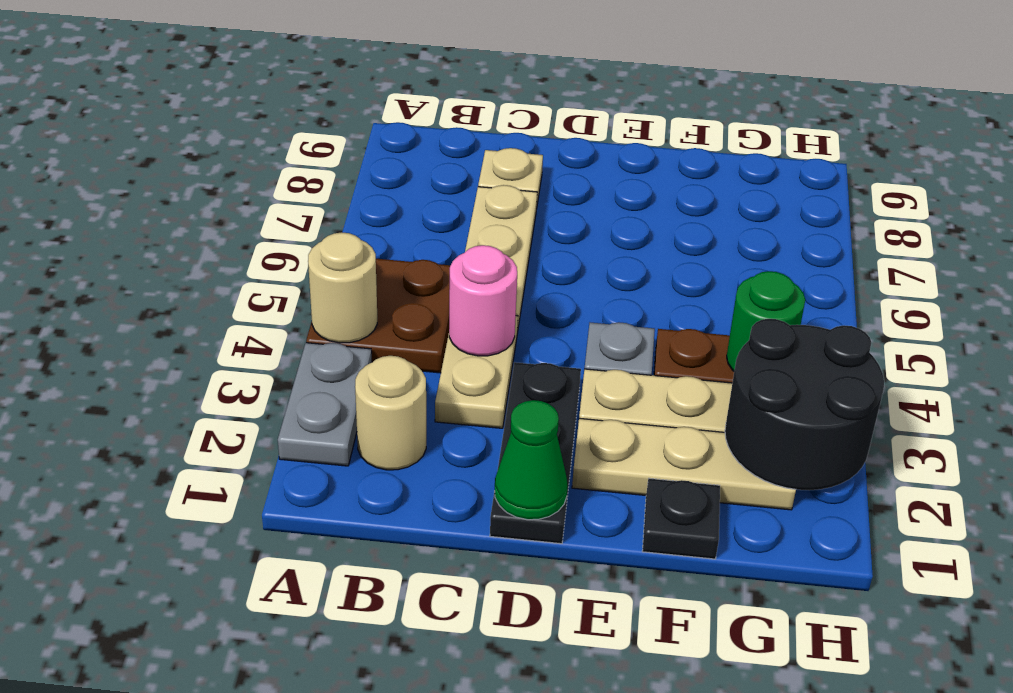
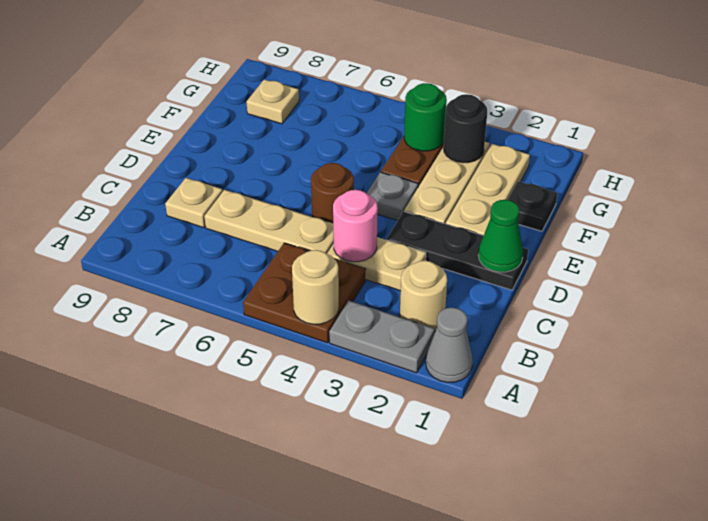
none -> grey 1x1 cone [426,308,473,382]
none -> brown 1x1 round brick [311,163,354,223]
black 2x2 round brick [725,319,884,490] -> black 1x1 round brick [443,94,487,163]
none -> tan 1x1 plate [247,79,299,124]

